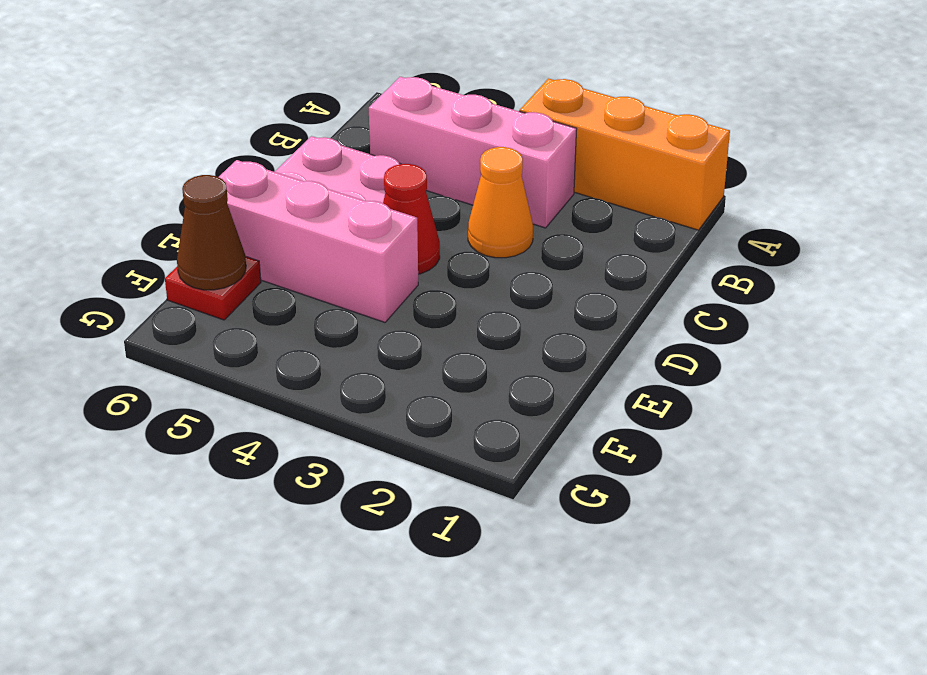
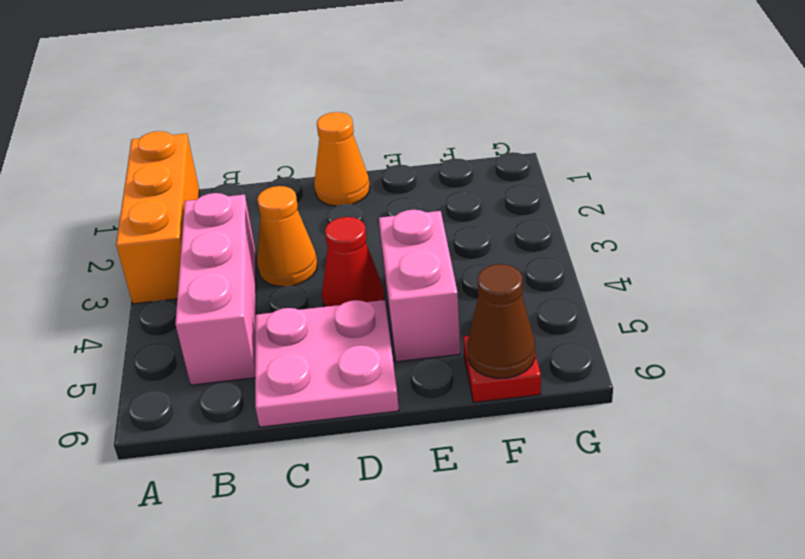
none -> orange 1x1 cone [314,112,370,206]
pink 1x3 brick [219,160,418,322] -> pink 1x2 brick [379,210,460,362]

